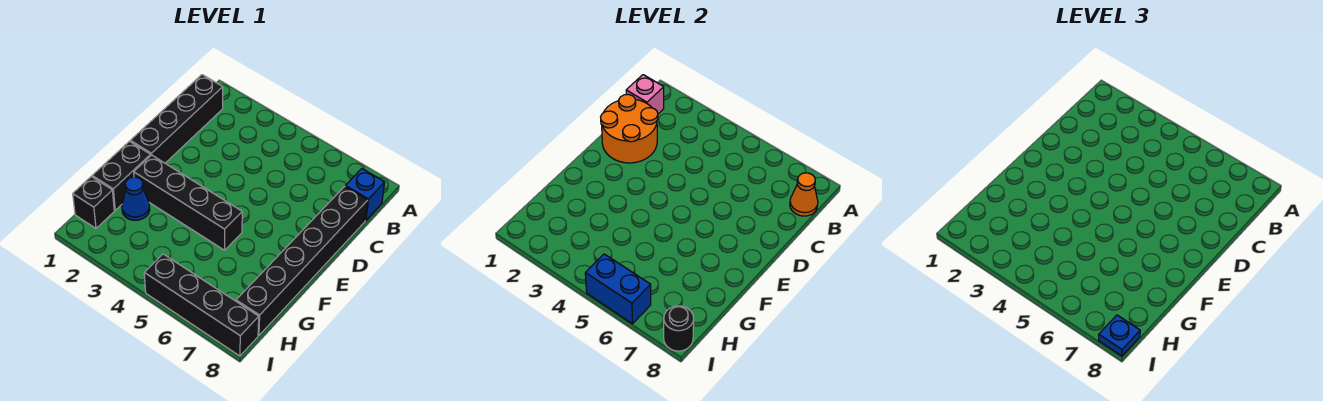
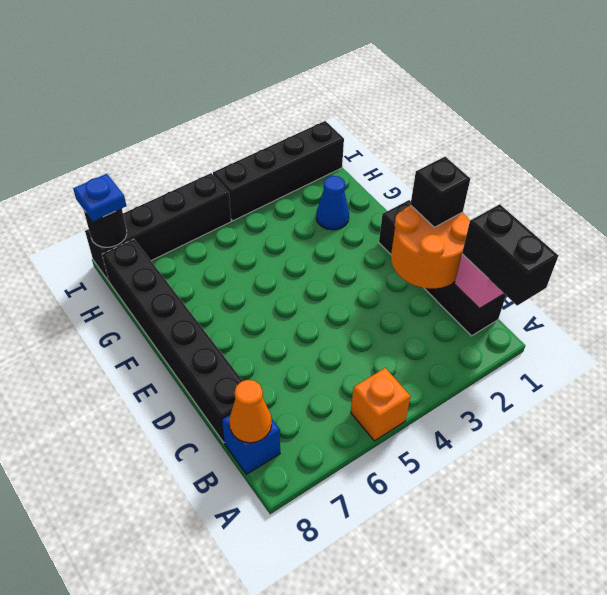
none -> orange 1x1 brick [351,368,411,441]
black 1x2 brick [92,141,151,210] -> black 1x2 brick moved to [462,204,558,305]
black 1x4 brick [134,155,242,250] -> black 1x4 brick moved to [213,121,344,221]
black 1x1 brick [73,176,114,228] -> black 1x1 brick moved to [410,157,470,227]
blue 1x2 brick [585,254,651,324] -> none

